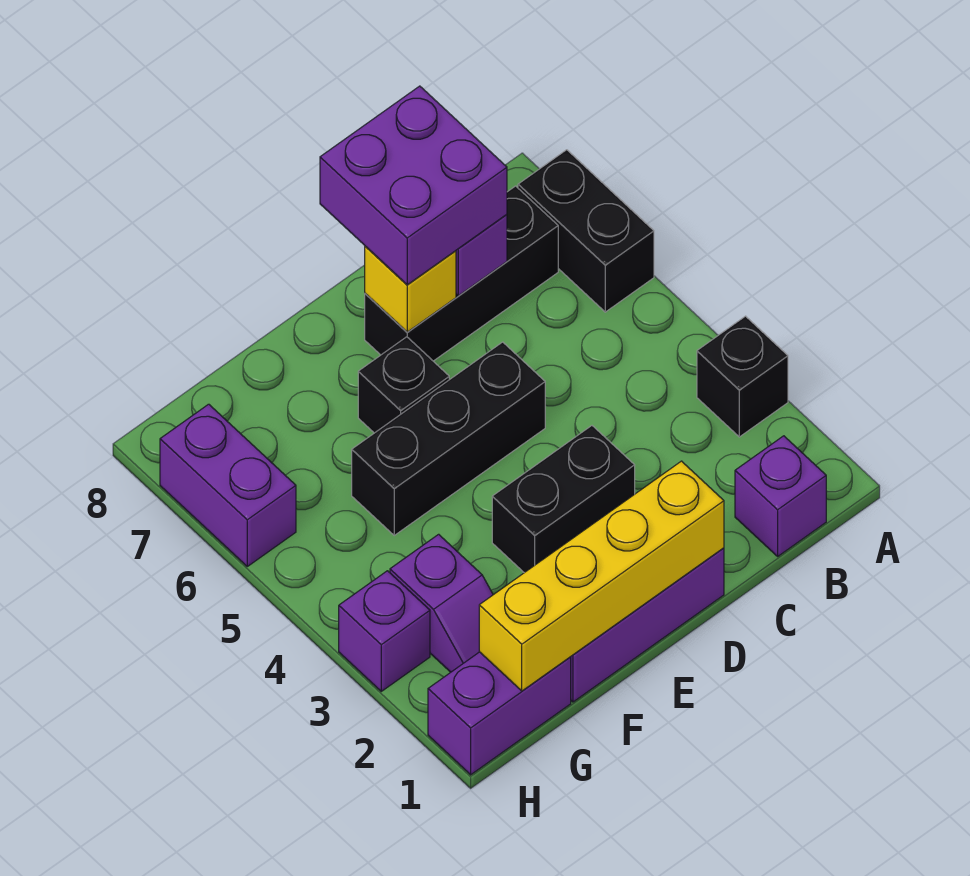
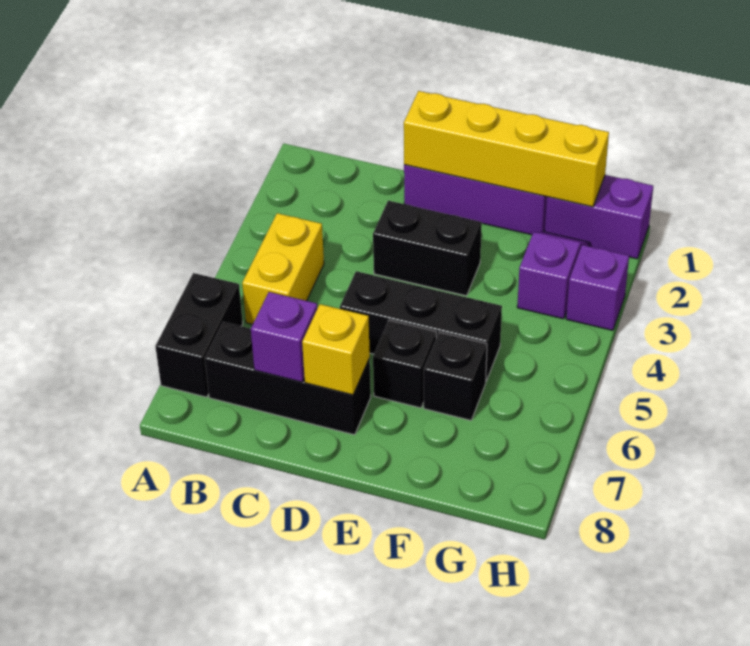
black 1x1 brick [697,316,788,437] -> black 1x1 brick moved to [424,332,487,420]
purple 1x1 brick [735,436,826,556] -> none
none -> yellow 1x2 brick [242,213,324,324]
purple 2x2 brick [320,86,507,285] -> none
purple 1x2 brick [160,404,296,566] -> none

